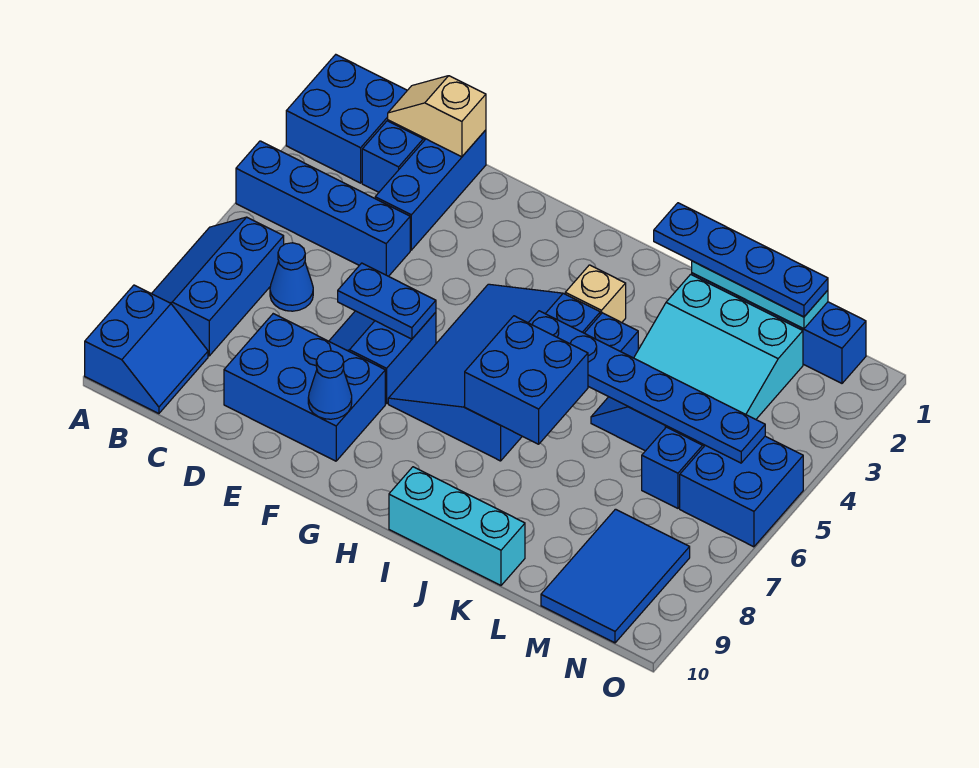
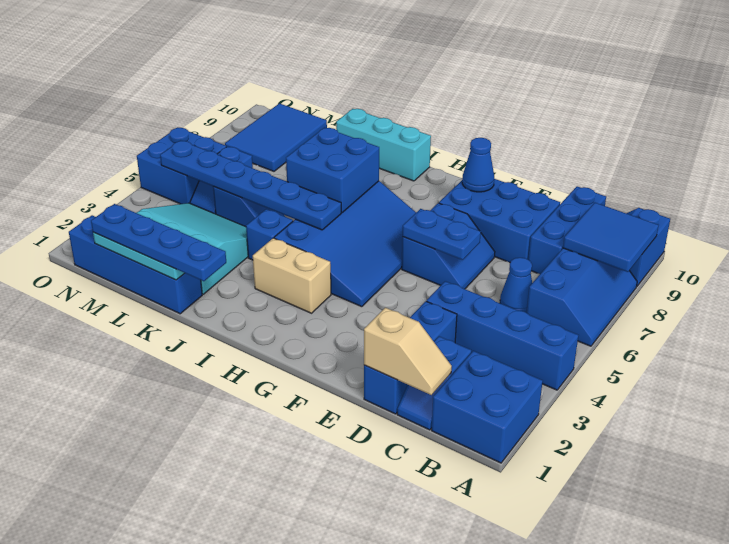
none -> blue 2x2 tile [563,203,659,272]
none -> blue 1x3 brick [528,186,606,274]
tan 1x1 brick [565,265,626,323] -> tan 1x2 brick [253,238,331,313]

